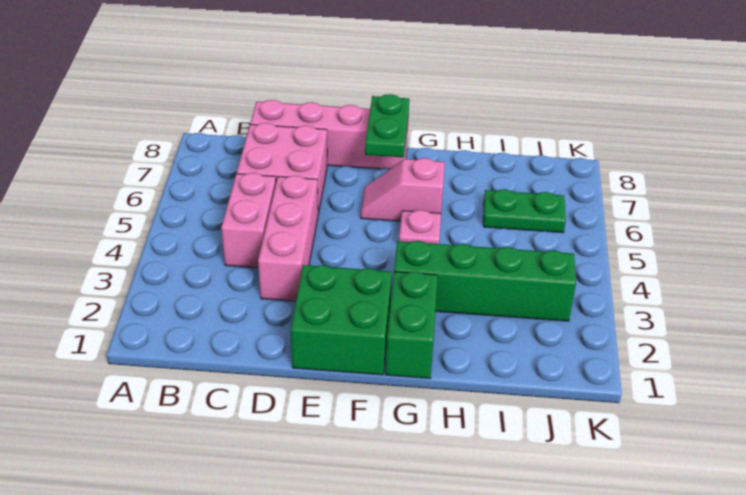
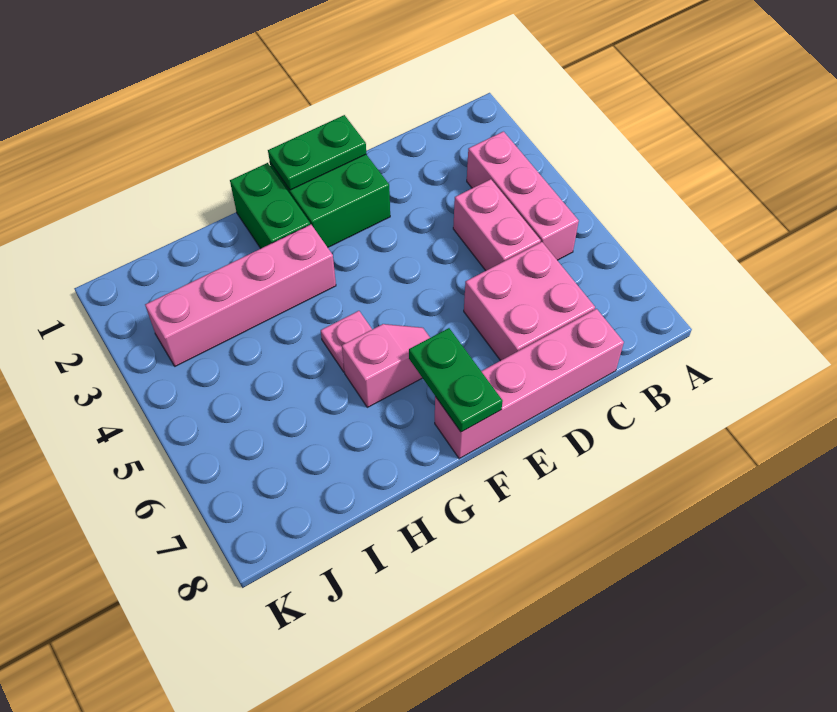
pink 1x3 brick [258,176,318,301] -> pink 1x3 brick moved to [467,132,579,260]
green 1x4 brick [394,241,576,321] -> pink 1x4 brick [145,224,336,366]
green 1x2 plate [483,189,566,233] -> green 1x2 plate moved to [268,115,366,190]

